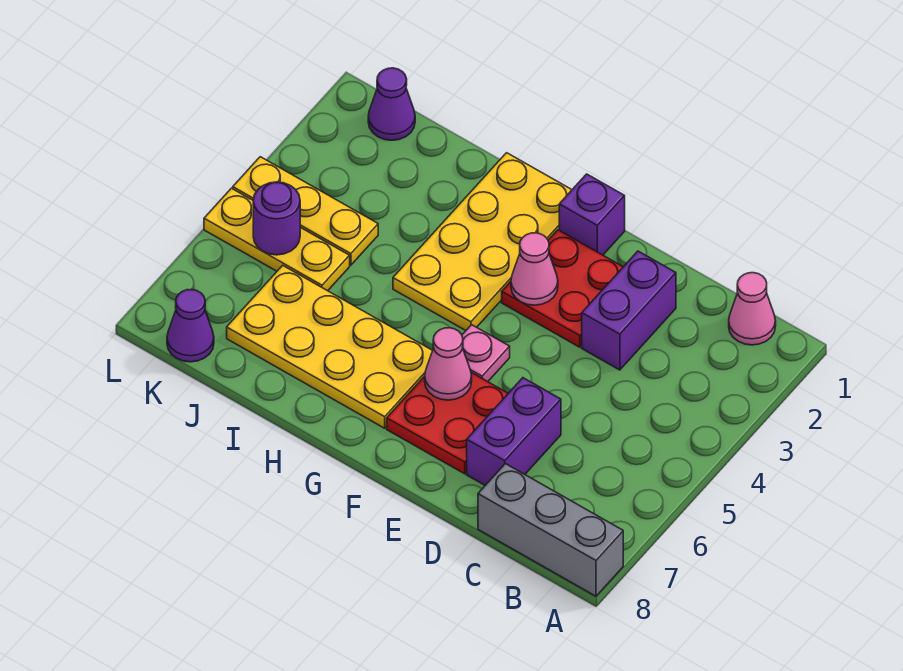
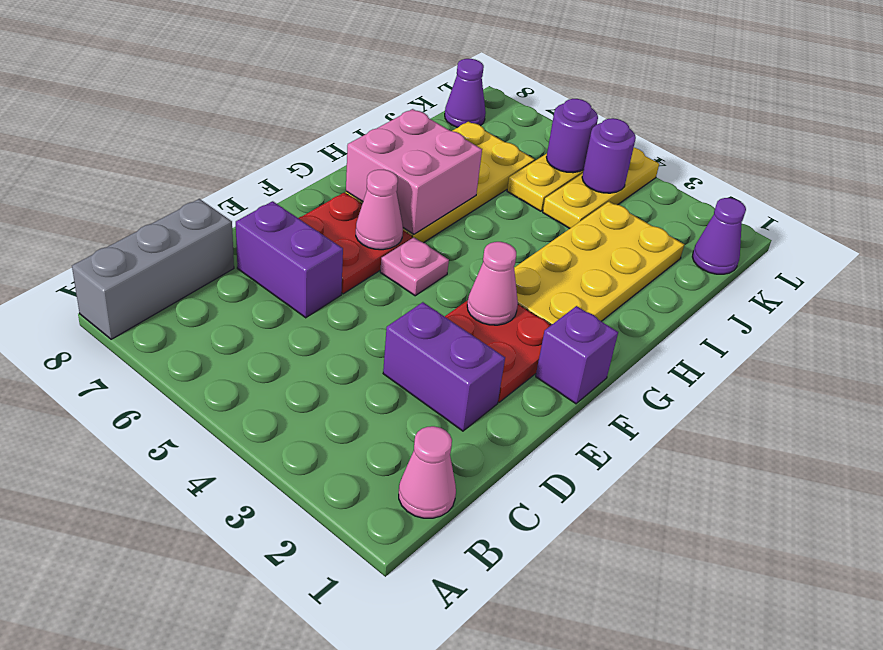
yellow 2x4 plate [393,153,572,331] -> yellow 2x4 plate turned to [514,202,684,325]
none -> pink 2x2 brick [346,109,482,234]
none -> purple 1x1 round brick [582,118,636,193]

